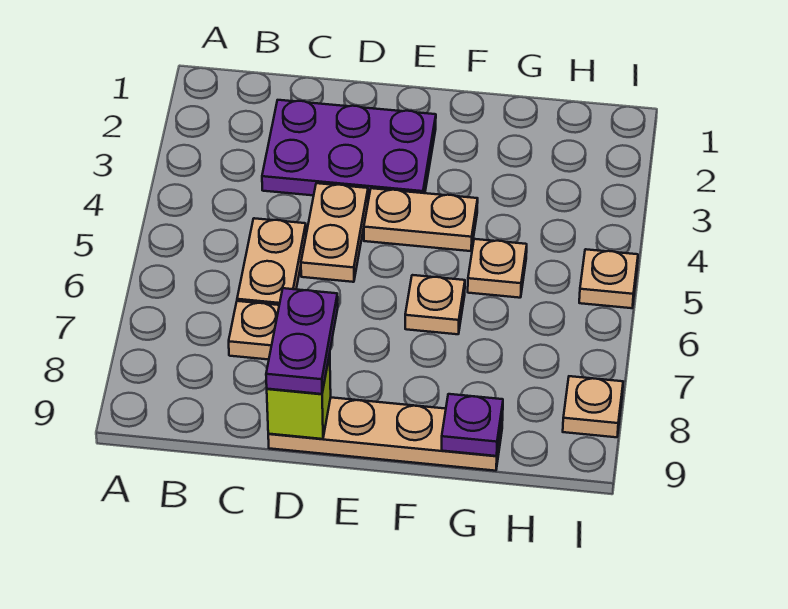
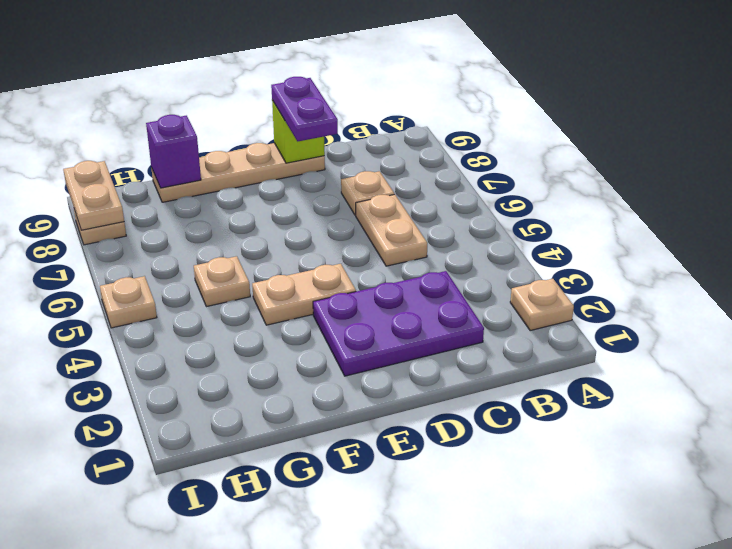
tan 1x2 plate [301,183,368,282] -> tan 1x2 plate moved to [63,161,124,230]
tan 1x1 plate [405,275,465,334] -> tan 1x1 plate moved to [510,279,574,331]
purple 1x1 plate [442,394,503,456] -> purple 1x1 brick [146,115,201,188]

